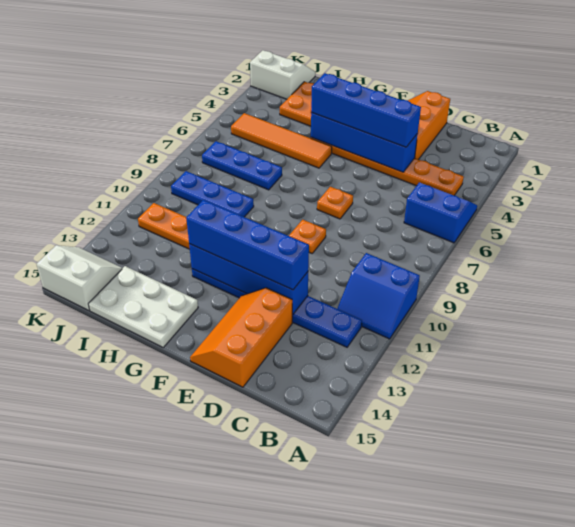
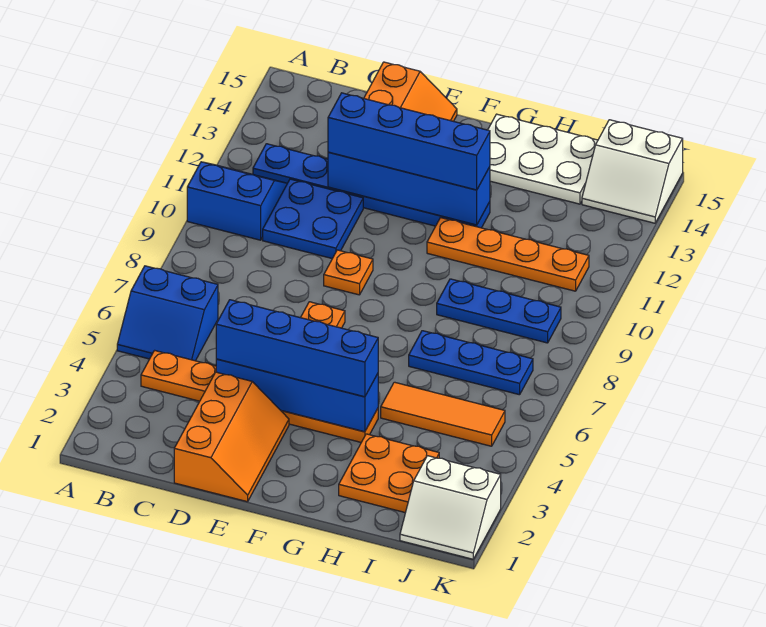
none -> blue 2x2 plate [263,179,363,258]
orange 1x4 tile [231,113,332,168] -> orange 1x3 tile [381,382,505,446]

